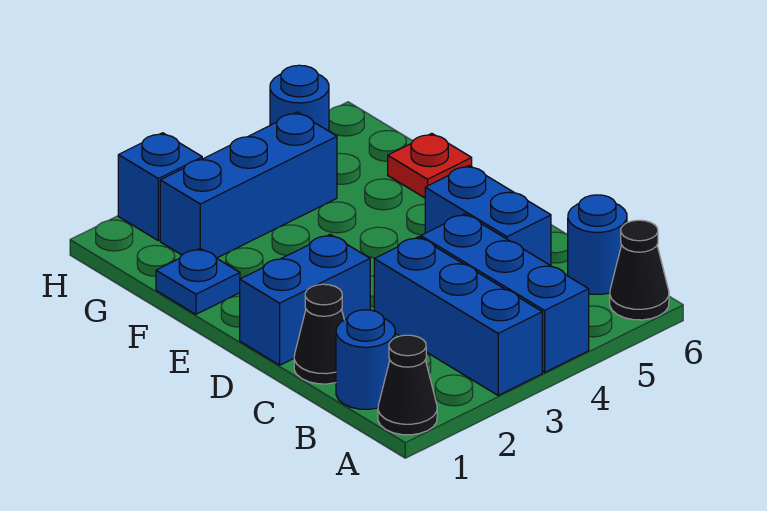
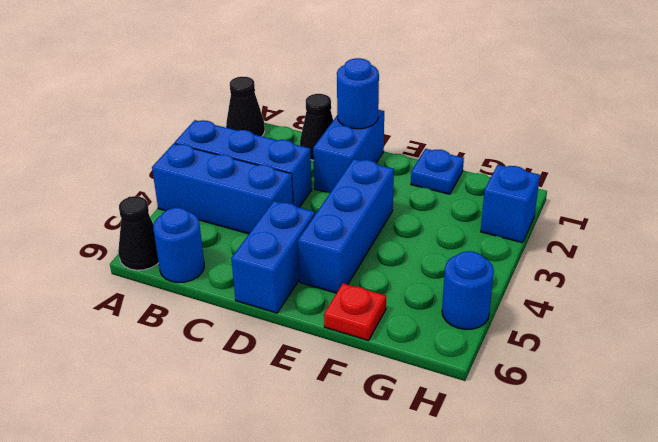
blue 1x1 round brick [336,310,395,409] -> blue 1x1 round brick moved to [337,58,379,129]
blue 1x2 brick [425,165,551,266] -> blue 1x2 brick turned to [231,201,315,313]
blue 1x3 brick [160,112,337,258] -> blue 1x3 brick moved to [298,159,394,293]

